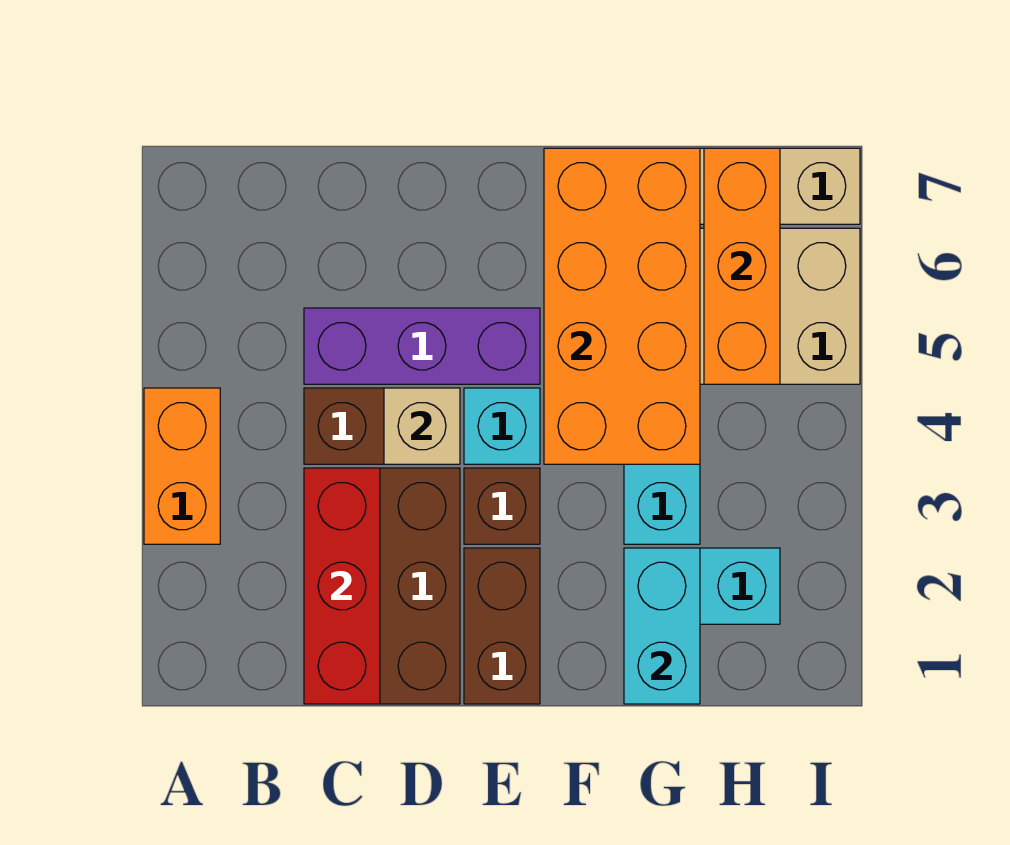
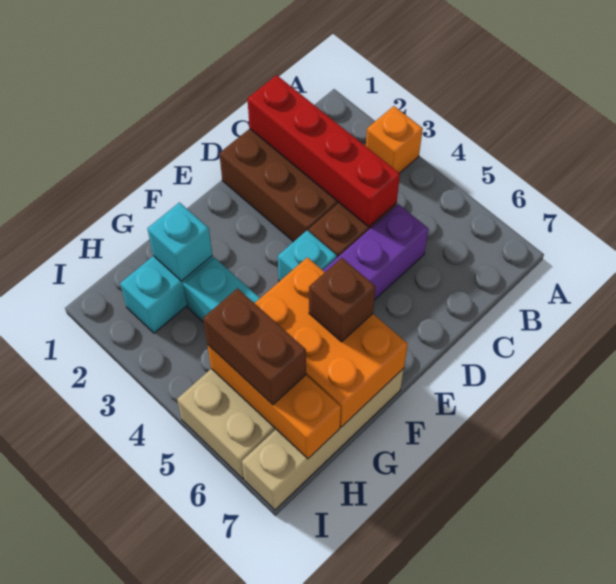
orange 1x2 brick [144,388,220,544] -> orange 1x1 brick [366,106,423,173]
red 1x3 brick [304,468,380,704] -> red 1x4 brick [247,75,400,227]
tan 1x1 brick [384,388,460,464] -> none
brown 1x2 brick [464,548,540,704] -> brown 1x2 brick moved to [203,288,306,405]
brown 1x1 brick [464,468,540,544] -> brown 1x1 brick moved to [309,258,376,342]
orange 2x4 brick [544,148,700,464] -> orange 2x3 brick [255,257,408,427]
cyan 1x2 brick [624,548,700,704] -> cyan 1x1 brick [147,202,212,281]

